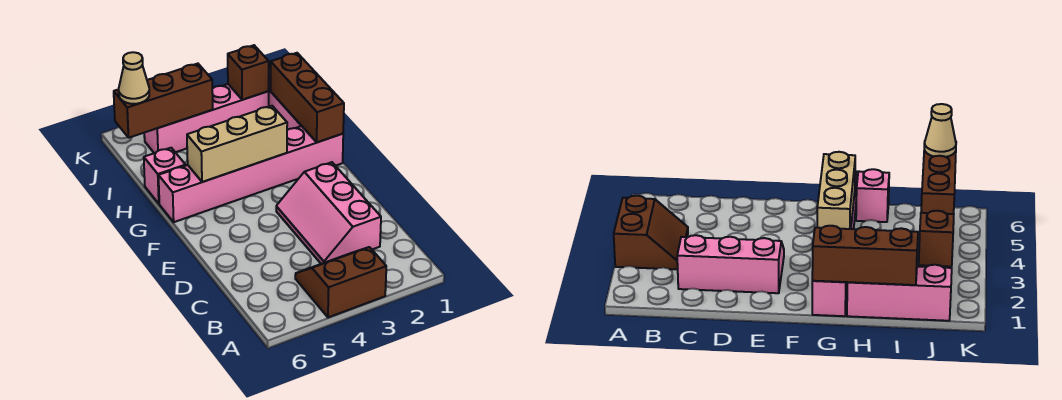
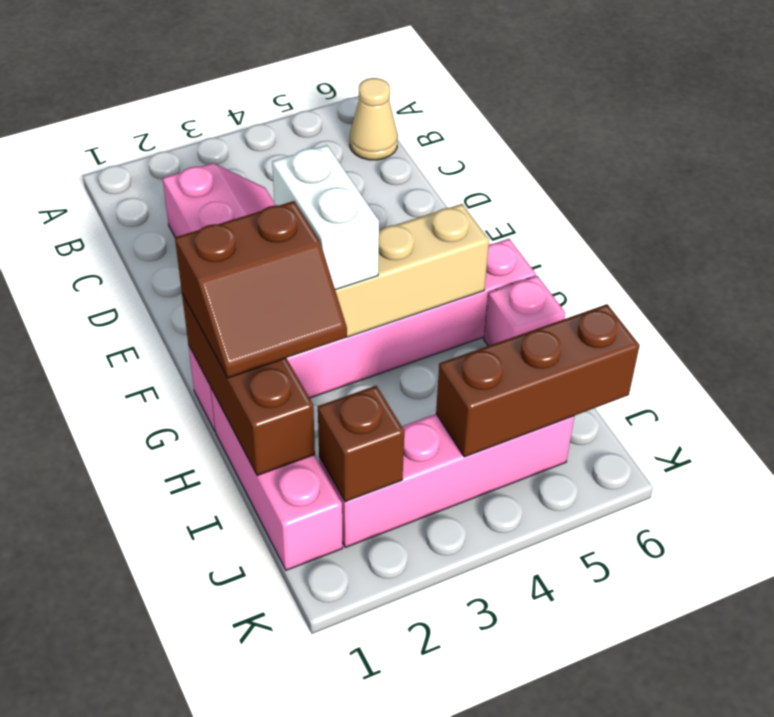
brown 2x2 slope [295,247,386,317] -> brown 2x2 slope moved to [175,201,347,378]
none -> white 1x2 brick [272,145,379,290]
tan 1x1 cone [119,52,149,104] -> tan 1x1 cone moved to [350,78,398,160]

